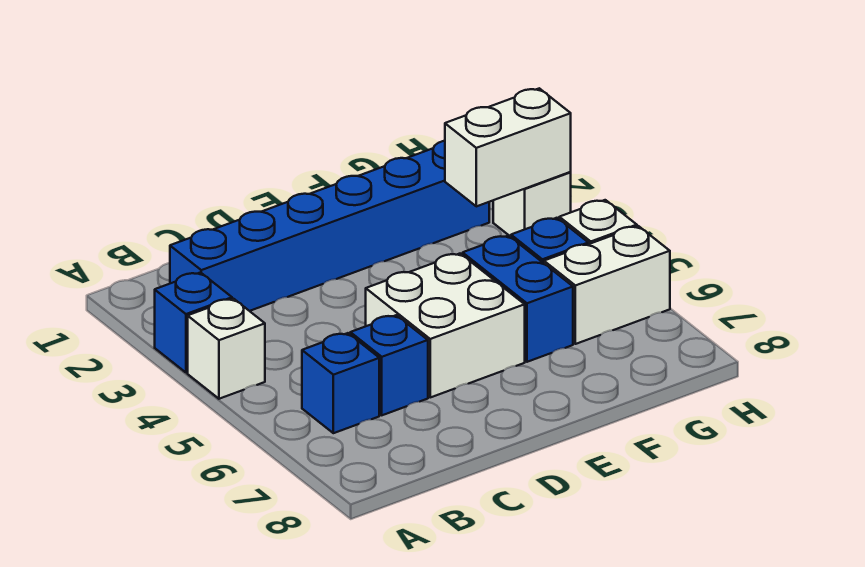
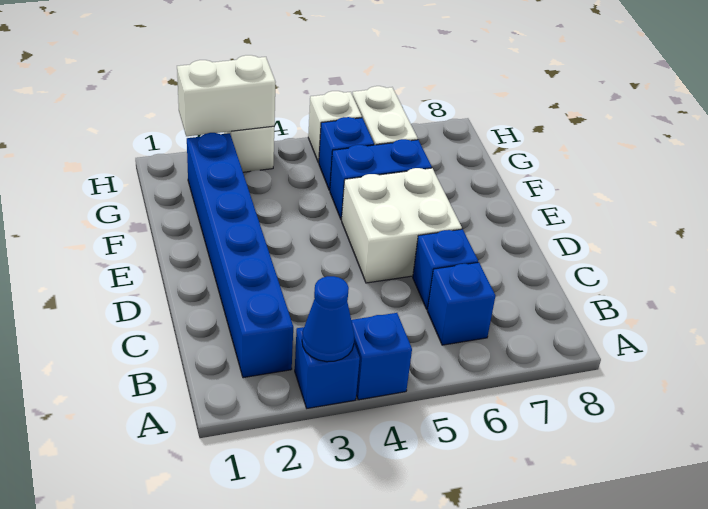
none -> blue 1x1 cone [302,276,354,362]
white 1x1 brick [188,299,265,399] -> blue 1x1 brick [351,313,412,400]
white 1x2 brick [445,88,571,206] -> white 1x2 brick turned to [177,55,276,136]

